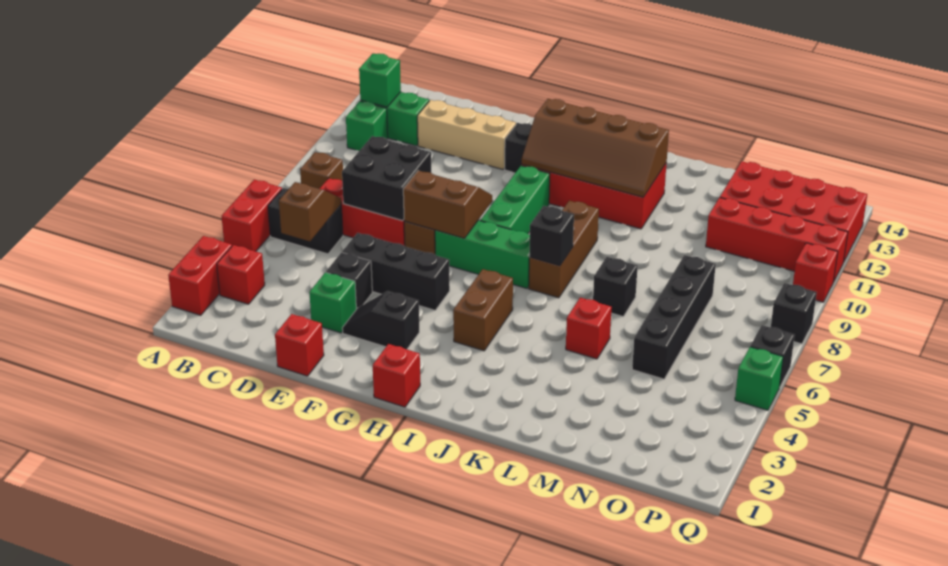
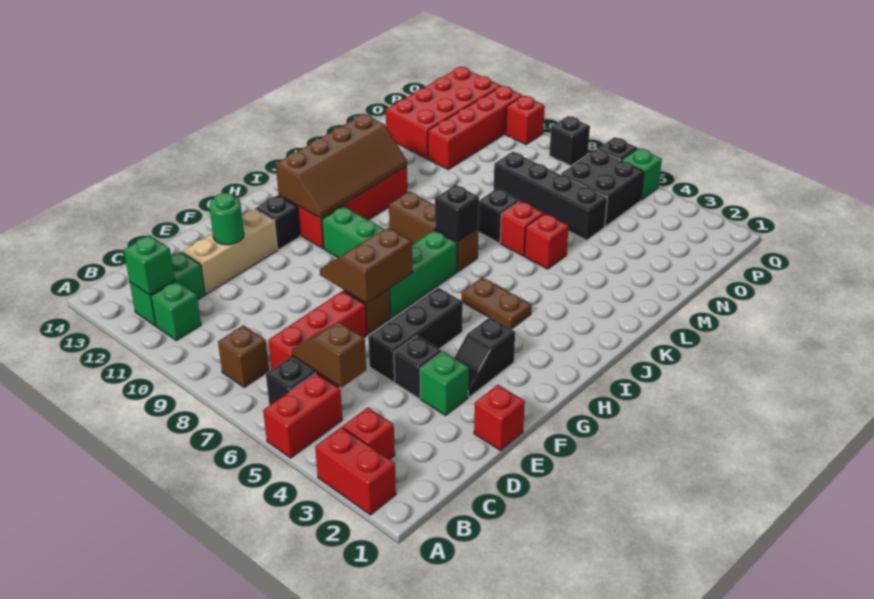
red 1x2 brick [222,180,282,251] -> red 1x2 brick turned to [263,373,342,458]
black 2x2 brick [342,136,431,221] -> black 2x2 brick moved to [560,149,644,227]
none -> green 1x1 round brick [209,193,244,245]
red 1x1 brick [373,344,420,407] -> red 1x1 brick moved to [500,201,544,256]
brown 1x2 brick [453,269,513,351] -> brown 1x2 plate [462,277,532,329]

